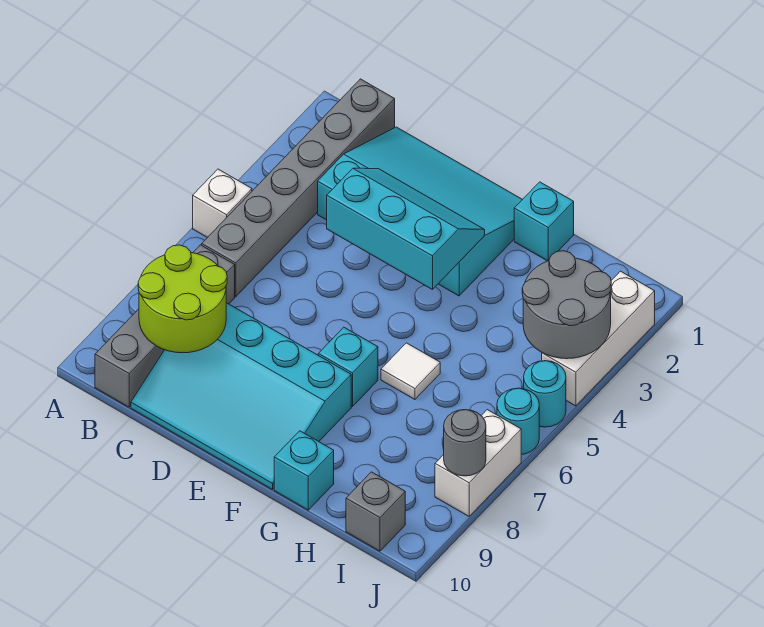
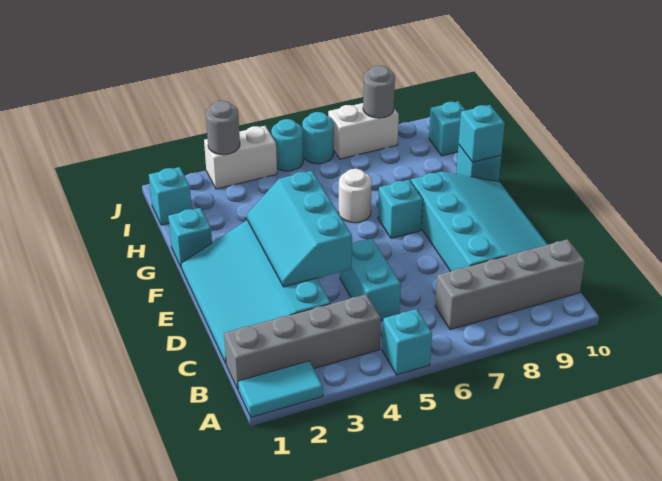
none -> cyan 1x2 tile [238,361,323,417]
white 1x1 brick [193,169,252,238] -> cyan 1x1 brick [382,309,432,375]
grey 1x6 brick [202,79,395,297] -> grey 1x4 brick [224,294,381,389]
lime 2x2 round brick [138,245,227,353] -> none
none -> cyan 1x2 brick [340,239,401,320]
white 1x1 tile [381,343,440,399] -> white 1x1 round brick [339,169,372,223]
none -> cyan 1x1 brick [459,105,505,162]
none -> cyan 1x1 brick [149,167,192,225]
grey 2x2 round brick [522,251,611,359] -> grey 1x1 round brick [206,101,240,155]
grey 1x1 brick [346,472,405,551] -> cyan 1x1 brick [429,101,466,156]
white 1x3 brick [542,271,655,406] -> white 1x2 brick [204,126,277,189]

